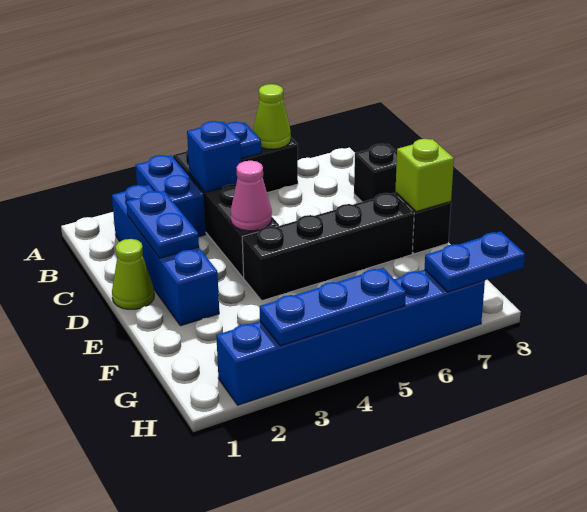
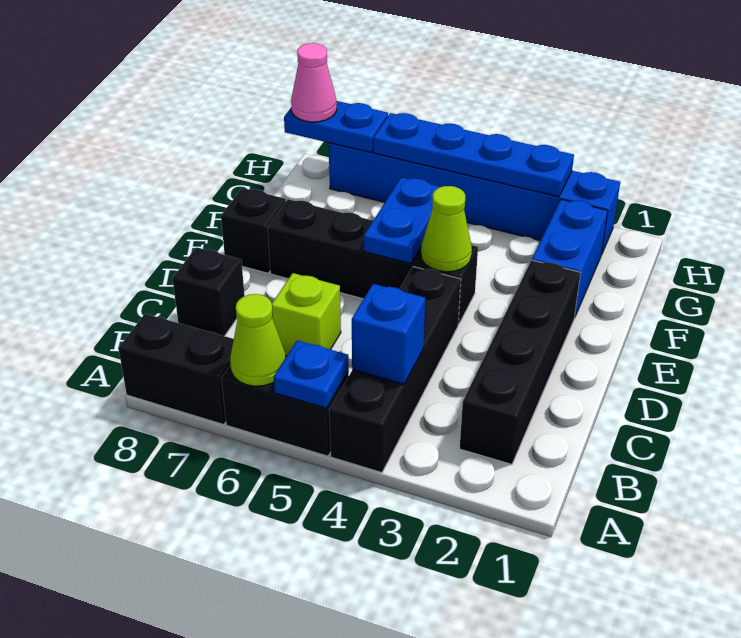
blue 1x2 brick [136,155,206,237] -> blue 1x2 brick moved to [532,199,608,318]
none -> black 1x2 brick [119,314,234,425]
blue 1x4 brick [112,185,219,326] -> black 1x4 brick [460,260,580,464]
blue 1x2 plate [126,191,199,258] -> blue 1x2 plate moved to [364,177,440,264]
lime 1x1 cone [112,239,154,309] -> lime 1x1 cone moved to [421,186,472,272]
pink 1x1 cone [230,161,272,231] -> pink 1x1 cone moved to [291,43,337,122]
lime 1x1 brick [395,139,454,212] -> lime 1x1 brick moved to [272,273,341,354]
blue 1x3 plate [260,268,406,346] -> blue 1x4 plate [373,113,574,197]

